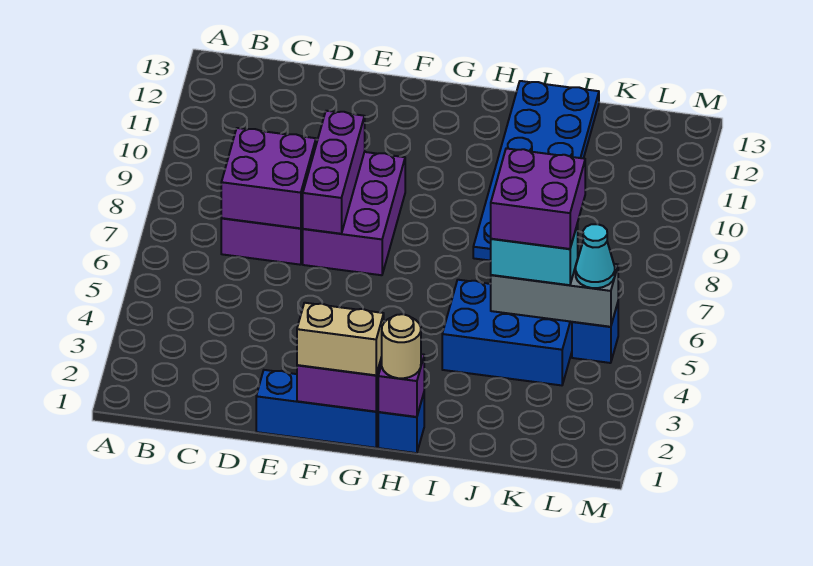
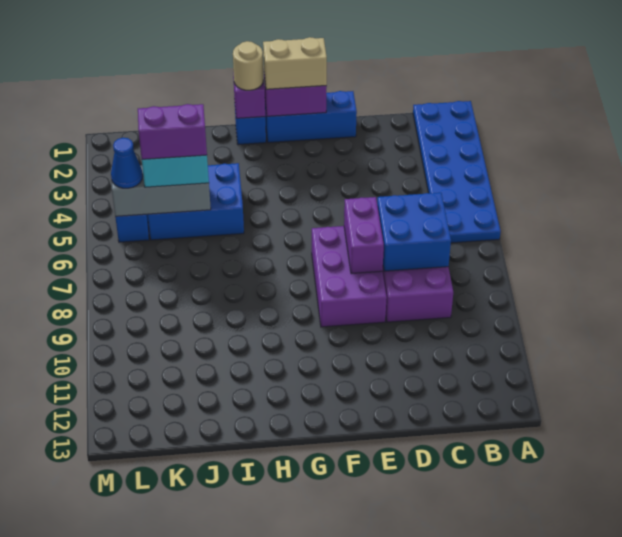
purple 2x2 brick [221,128,316,228] -> blue 2x2 brick [377,193,451,271]
purple 1x3 brick [303,111,365,234] -> purple 1x2 brick [344,197,384,274]
blue 2x6 plate [473,81,599,261] -> blue 2x6 plate moved to [413,101,501,243]
purple 2x2 brick [491,148,585,249] -> purple 1x2 brick [138,104,207,159]
cyan 1x1 cone [576,224,615,288] -> blue 1x1 cone [111,138,143,188]

